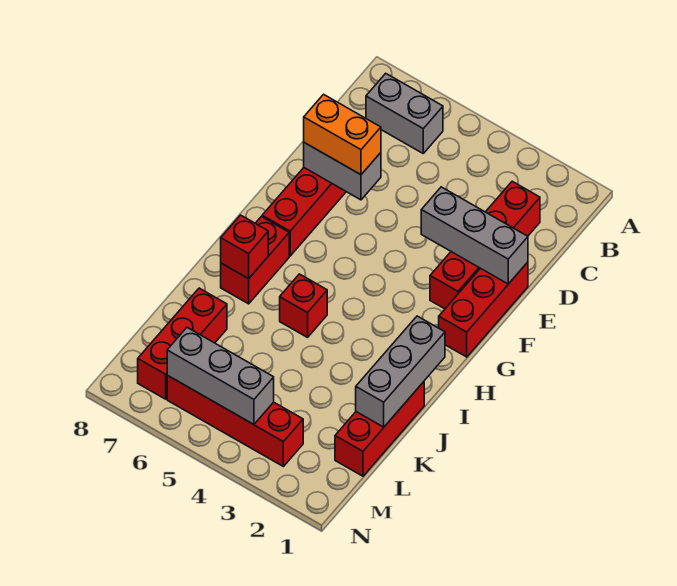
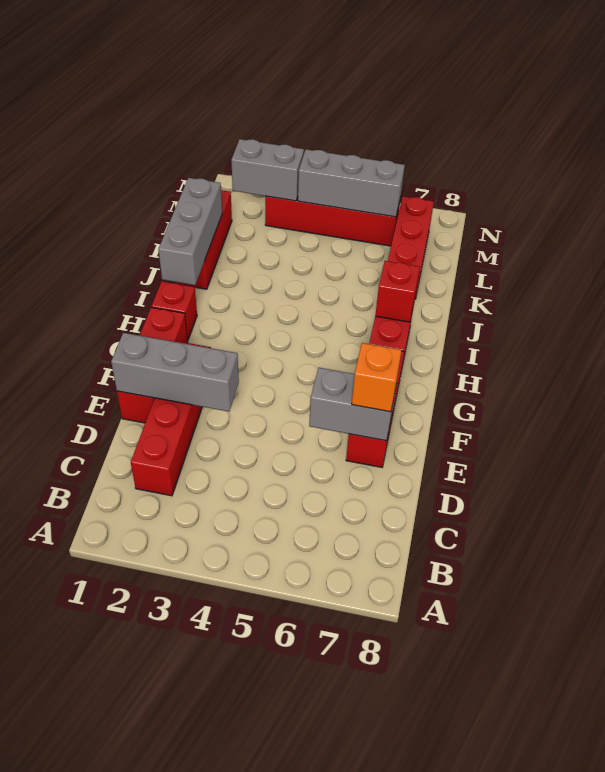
grey 1x2 brick [366,73,443,153] -> grey 1x2 brick moved to [231,139,304,201]
orange 1x2 brick [304,94,381,175] -> orange 1x1 brick [352,343,402,412]
red 1x1 brick [280,274,327,337] -> red 1x1 brick moved to [152,281,197,340]

